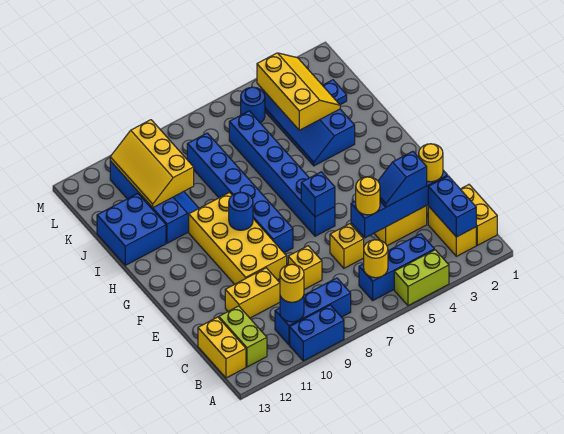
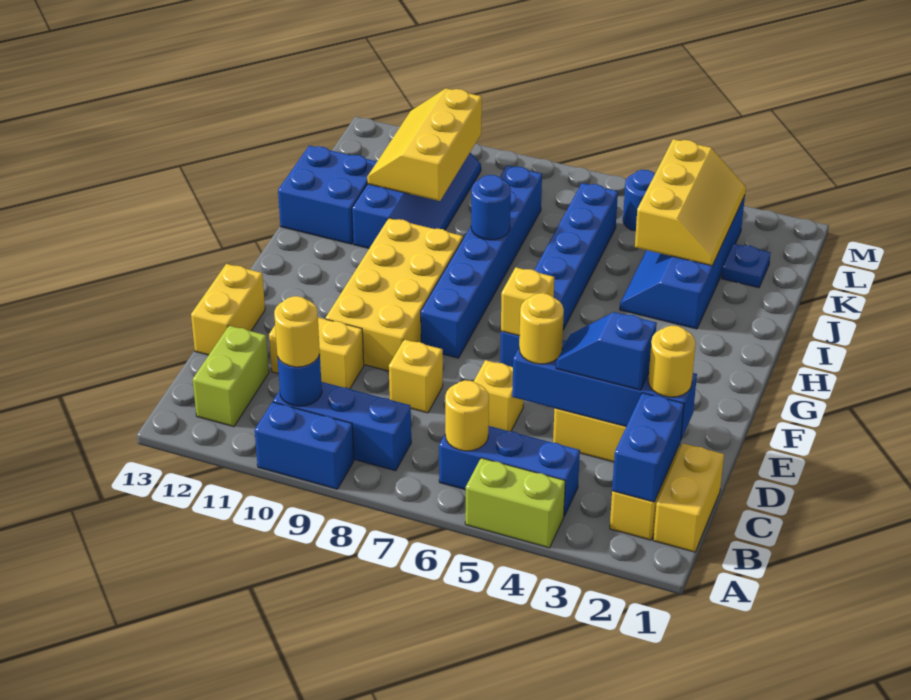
yellow 1x2 brick [198,317,246,378] -> yellow 1x2 brick moved to [191,264,265,355]
blue 1x1 brick [301,172,335,217] -> yellow 1x1 brick [501,267,554,336]
blue 1x1 round brick [229,192,253,230] -> blue 1x1 round brick moved to [471,175,511,240]

